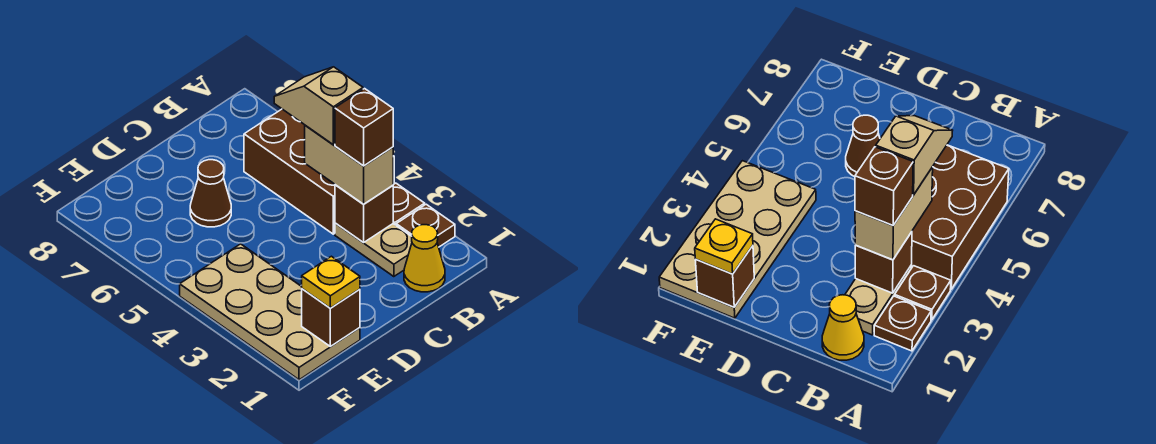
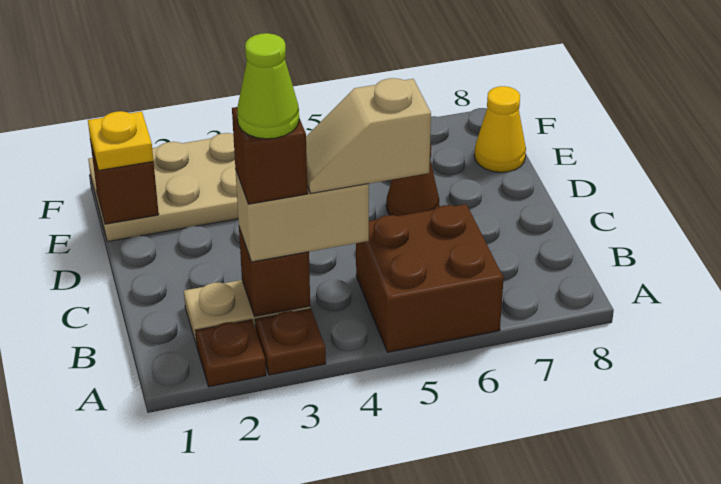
brown 2x3 brick [244,109,394,234] -> brown 2x2 brick [356,204,504,352]
yellow 1x1 cone [404,225,445,292] -> yellow 1x1 cone moved to [474,86,526,172]
none -> lime 1x1 cone [237,33,299,139]
tan 1x2 slope [274,67,363,145] -> tan 1x2 slope turned to [306,78,431,193]

